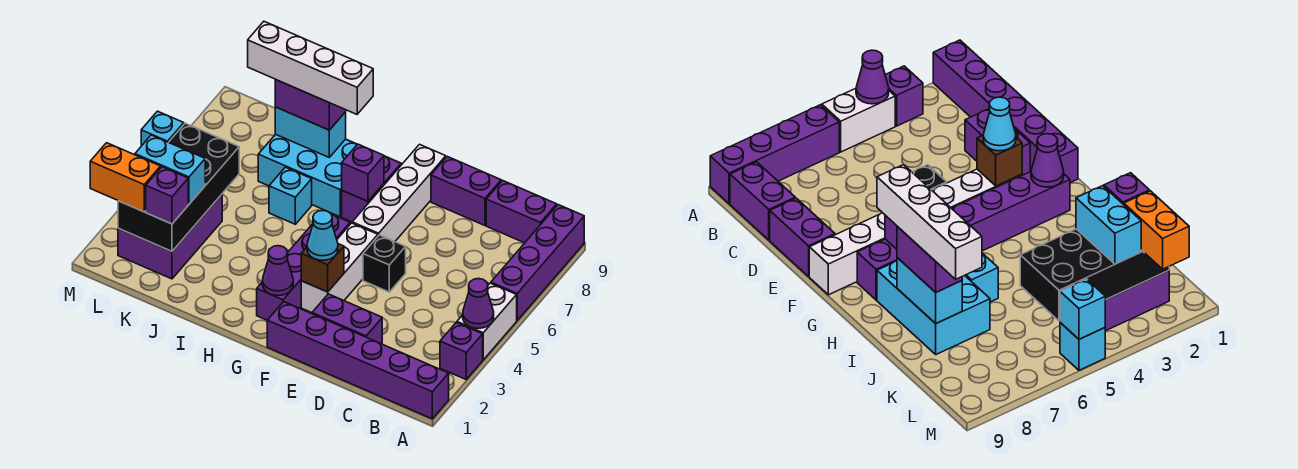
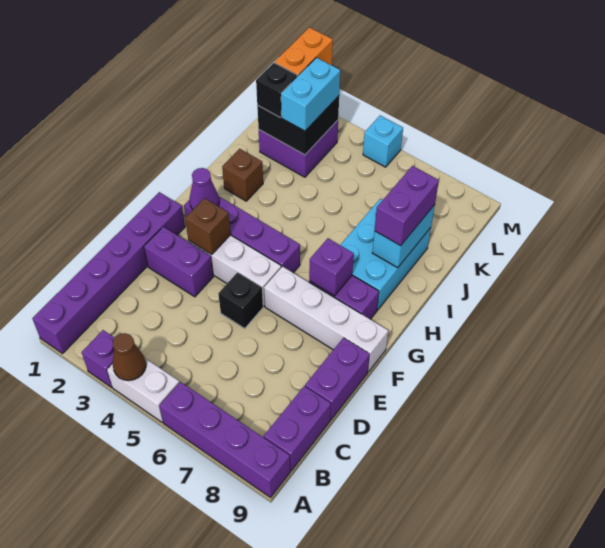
purple 1x1 cone [463,279,494,328] -> brown 1x1 cone [113,333,146,381]
purple 1x2 brick [312,294,382,344] -> purple 1x2 brick turned to [144,227,214,297]
cyan 1x1 cone [307,211,338,260] -> none
white 1x4 brick [248,22,373,114] -> none
none -> brown 1x1 brick [222,149,263,201]
cyan 1x1 brick [269,167,312,224] -> none
purple 2x3 brick [118,194,222,279] -> purple 2x2 brick [259,120,338,177]
black 2x4 brick [118,123,239,251] -> black 2x2 brick [257,96,339,155]
purple 1x1 brick [146,167,188,224] -> black 1x1 brick [256,63,297,118]
cyan 1x1 brick [141,111,184,146] -> none

